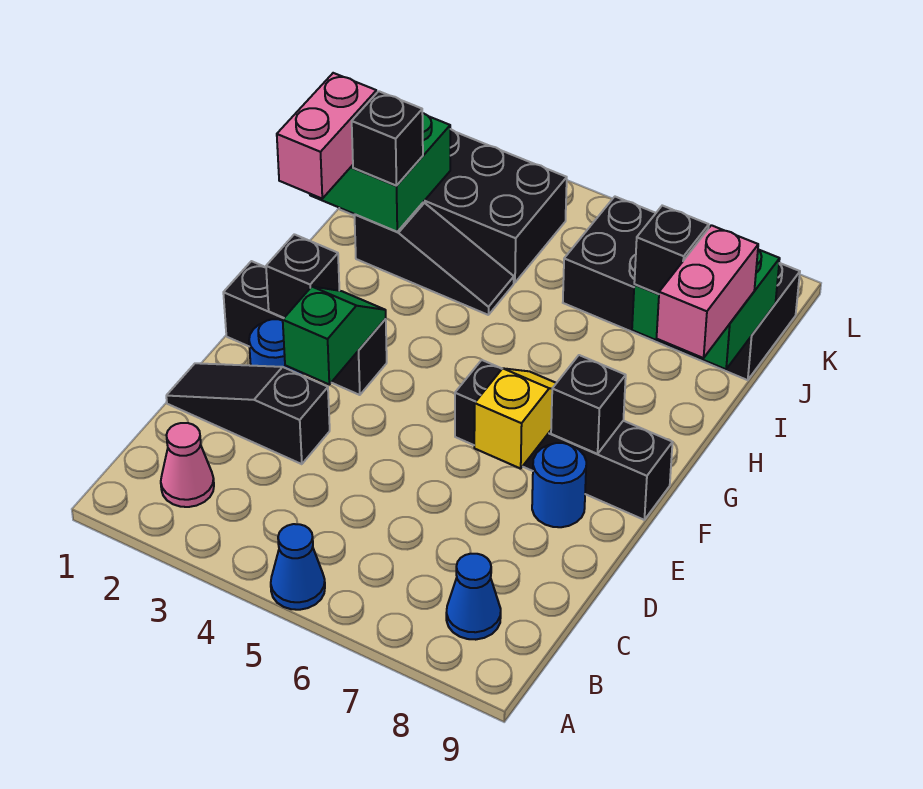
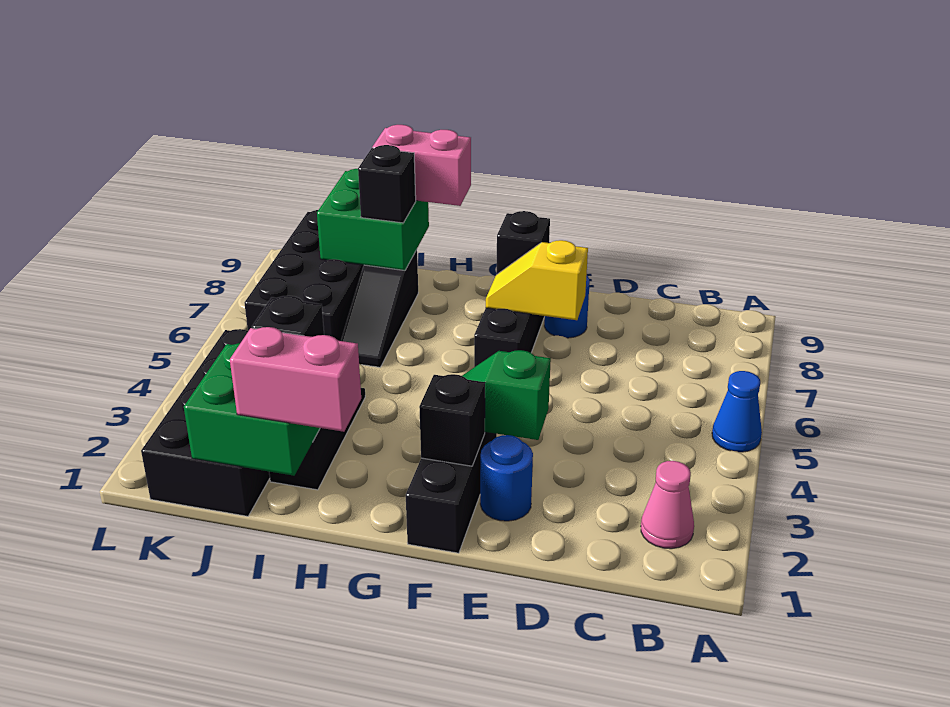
blue 1x1 cone [446,554,501,640] -> none
black 1x3 slope [166,363,330,464] -> black 1x3 slope moved to [341,250,418,367]

